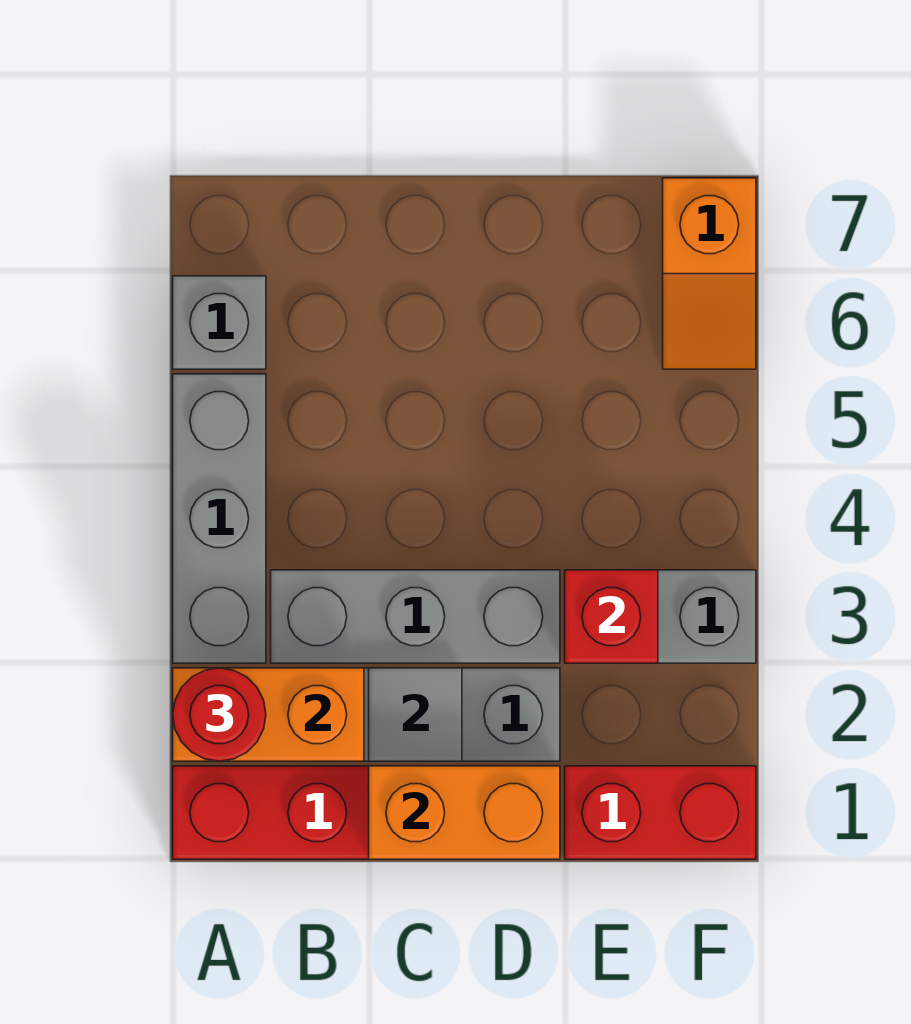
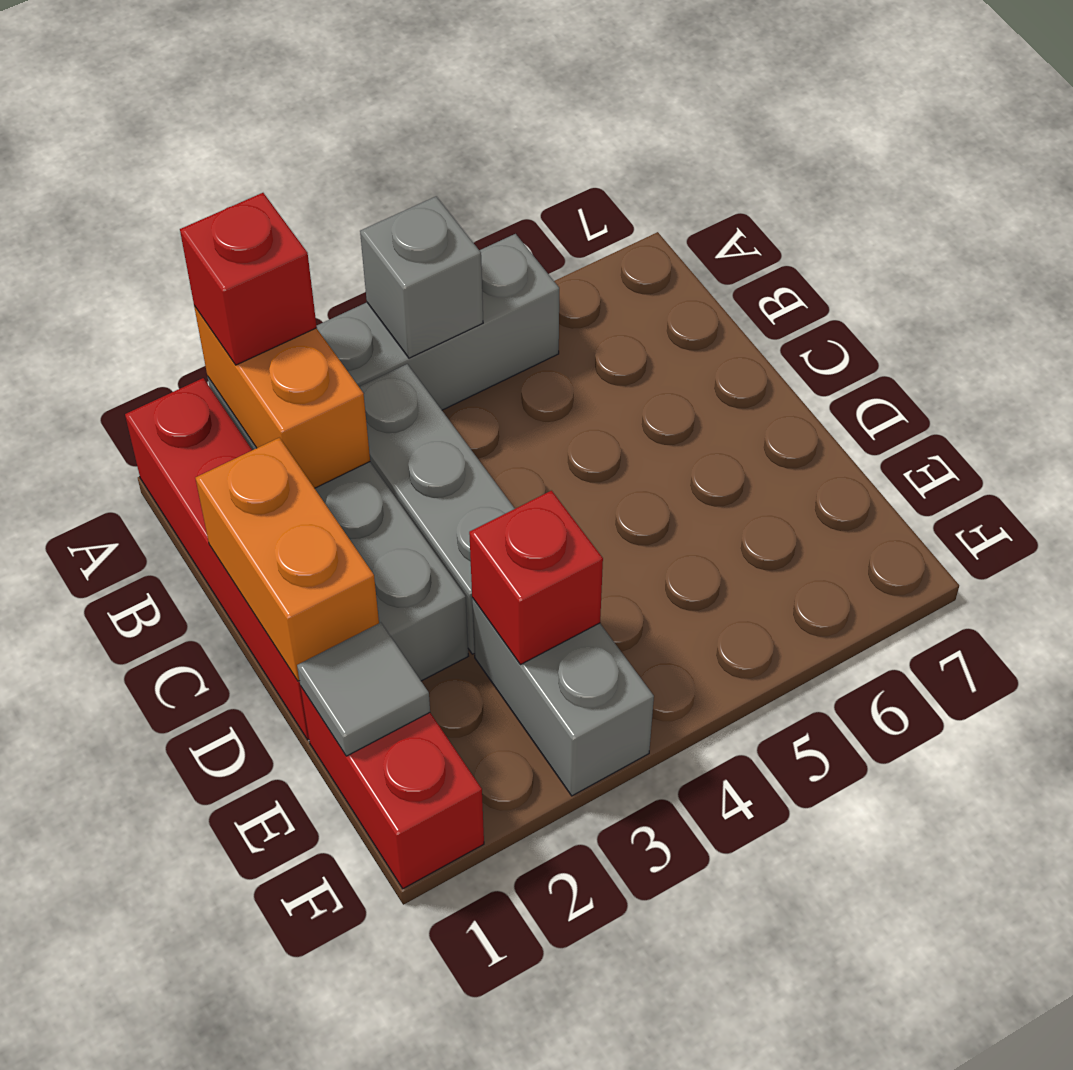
red 1x1 round brick [173,668,266,761] -> red 1x1 brick [180,193,317,365]
grey 1x1 brick [173,276,266,369] -> grey 1x1 brick moved to [360,196,483,358]
grey 1x1 tile [369,668,462,761] -> grey 1x1 tile moved to [297,622,430,756]
orange 1x2 slope [663,178,756,369] -> none

